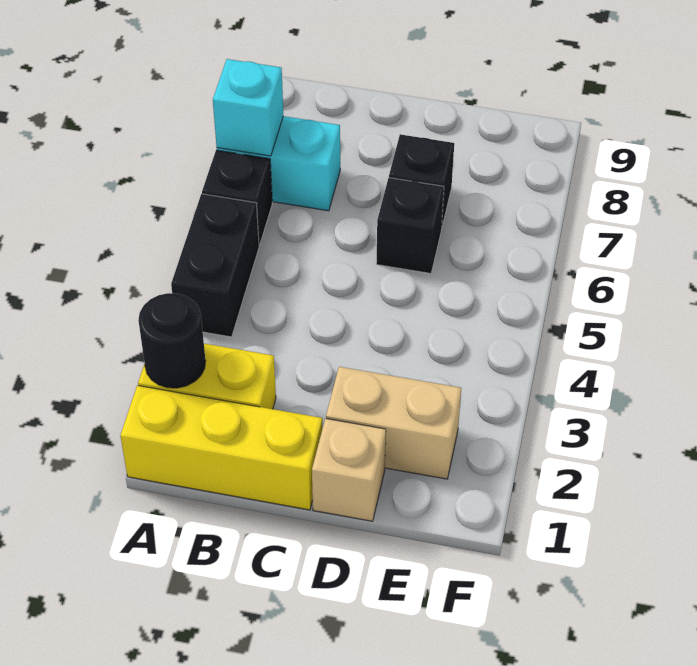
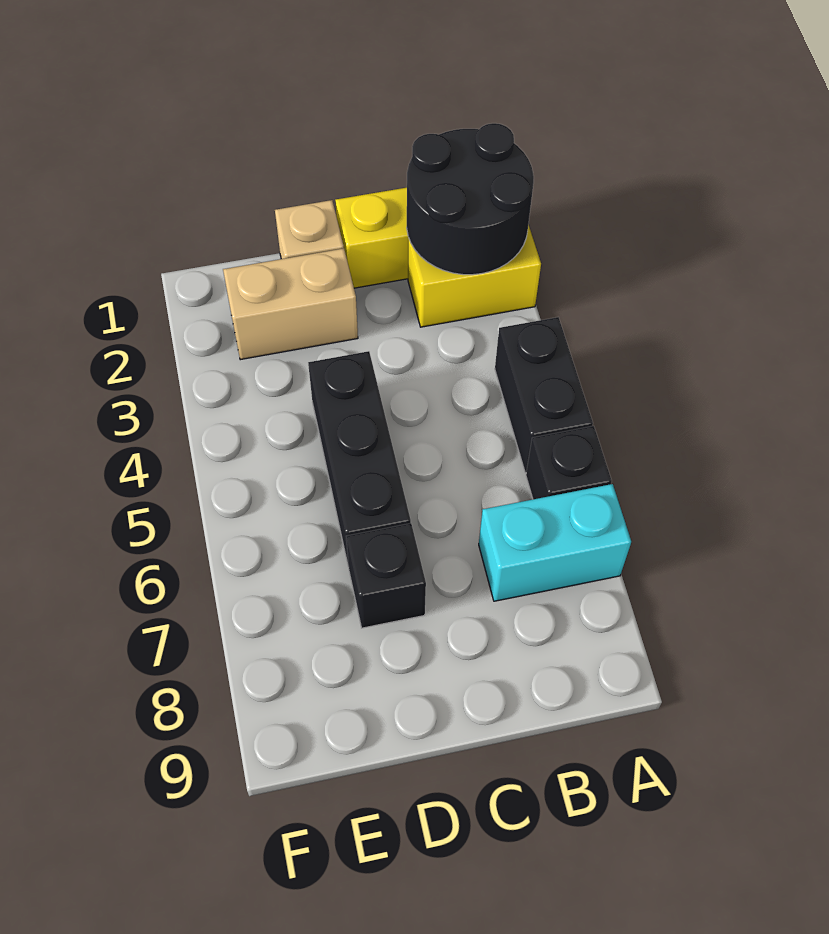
black 1x1 round brick [138,293,206,388] -> black 2x2 round brick [407,123,534,275]
cyan 1x1 brick [213,59,283,156] -> none
black 1x1 brick [376,178,444,274] -> black 1x3 brick [308,351,411,567]

